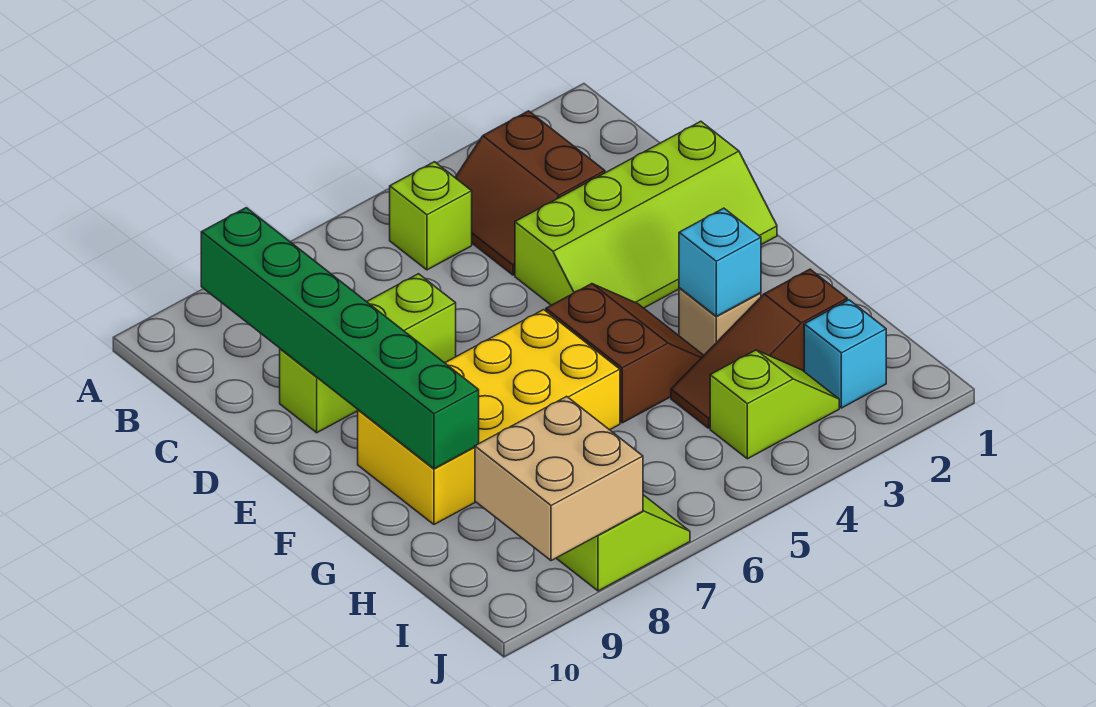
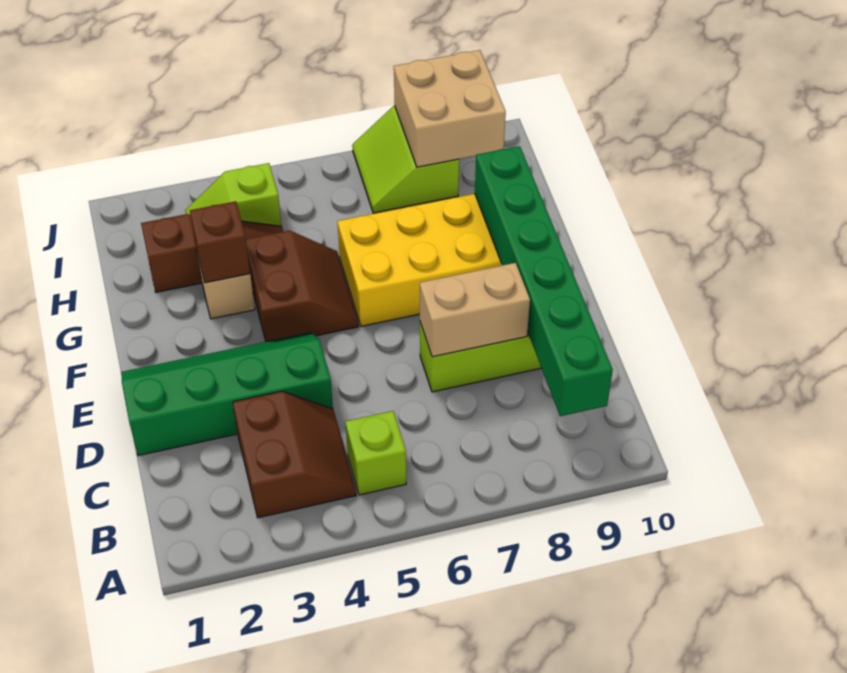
lime 2x4 slope [515,121,777,308] -> green 2x4 slope [121,332,333,456]
none -> tan 1x2 brick [420,263,530,357]
brown 2x2 slope [546,284,704,423] -> brown 2x2 slope turned to [246,230,359,341]
cyan 1x1 brick [679,208,761,316] -> brown 1x1 brick [190,201,250,283]
cyan 1x1 brick [804,300,886,408] -> none

